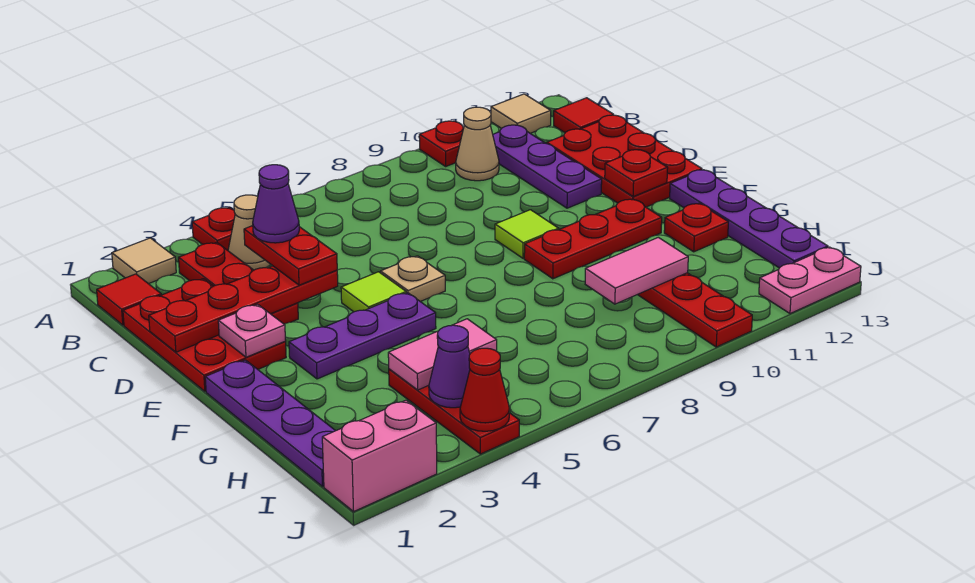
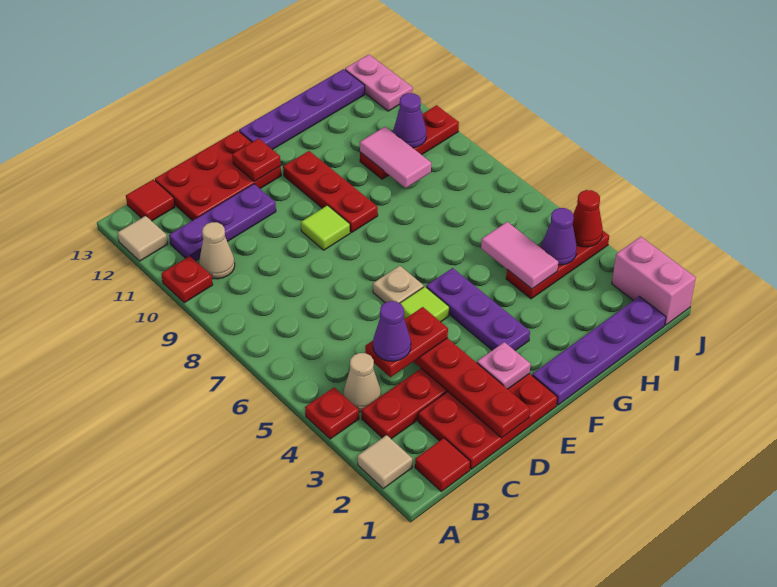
red 1x1 plate [664,203,728,252] -> none
none -> purple 1x1 cone [393,93,426,148]

